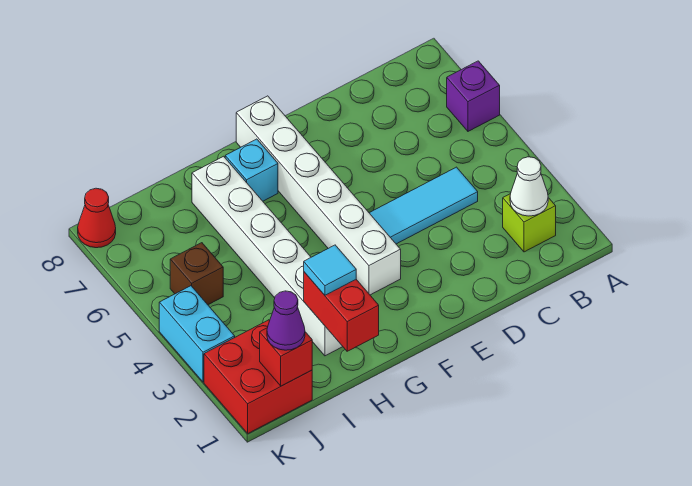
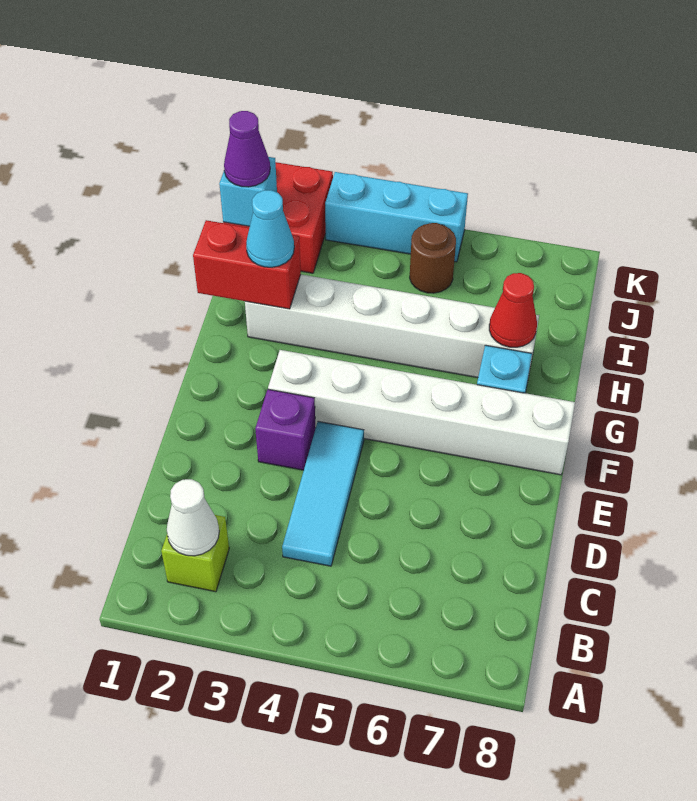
purple 1x1 brick [447,61,500,131] -> purple 1x1 brick moved to [255,389,316,470]
cyan 1x1 tile [304,245,356,295] -> cyan 1x1 cone [246,190,294,267]
red 1x1 brick [260,328,312,386] -> cyan 1x1 brick [219,157,277,227]
brown 1x1 brick [170,243,223,305] -> brown 1x1 round brick [410,223,456,293]
cyan 1x2 brick [159,286,235,382] -> cyan 1x3 brick [325,172,468,262]
red 1x1 cone [78,188,116,248] -> red 1x1 cone moved to [489,273,537,347]

